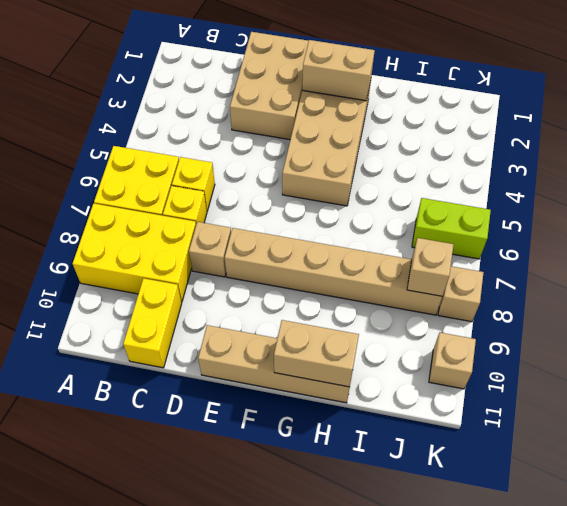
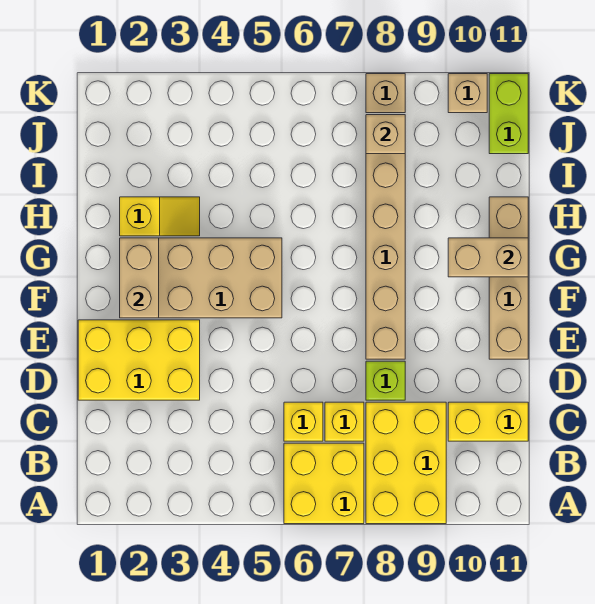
tan 2x3 brick [230,32,309,140] -> yellow 2x3 brick [78,320,200,400]
tan 1x1 brick [189,222,231,277] -> lime 1x1 brick [366,361,405,400]
tan 1x2 brick [274,320,359,387] -> tan 1x2 brick turned to [448,238,528,277]
none -> yellow 1x2 slope [120,197,200,236]
lime 1x2 brick [412,198,491,259] -> lime 1x2 brick moved to [489,74,528,154]

